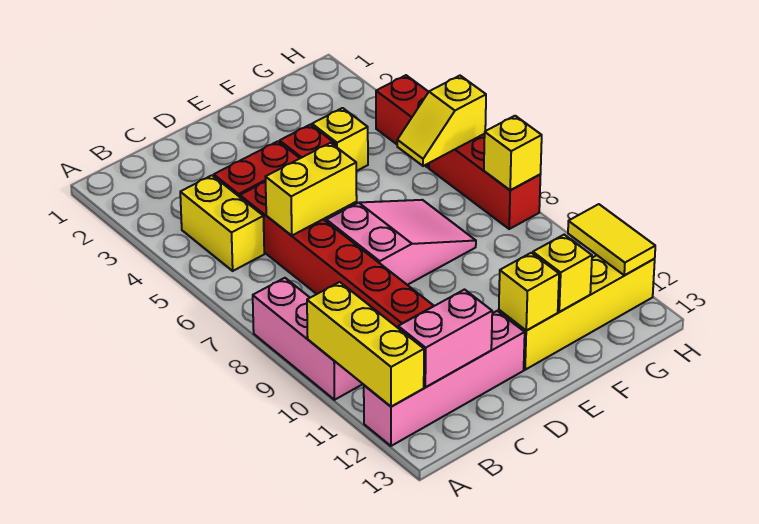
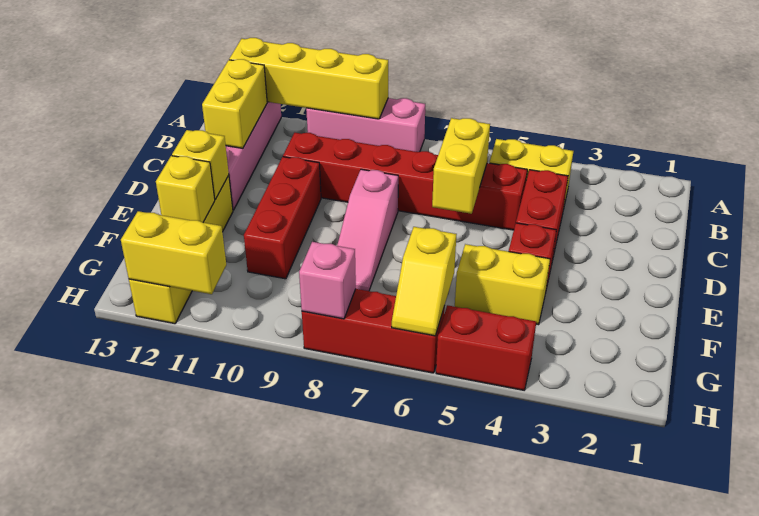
yellow 1x3 brick [307,282,424,407] -> yellow 1x4 brick [229,38,388,119]
pink 1x2 brick [398,290,492,387] -> yellow 1x2 brick [202,59,267,148]
pink 2x3 slope [326,200,476,285] -> pink 1x3 slope [337,169,398,291]
none -> red 1x3 brick [244,157,321,279]
yellow 1x1 brick [312,108,368,171] -> yellow 1x2 brick [455,244,550,325]
yellow 1x2 slope [397,76,486,166] -> yellow 1x2 slope turned to [392,227,457,336]
yellow 1x1 brick [484,116,542,190] -> pink 1x1 brick [299,242,356,319]
yellow 1x2 tile [568,204,655,275] -> yellow 1x2 brick [121,211,226,294]

